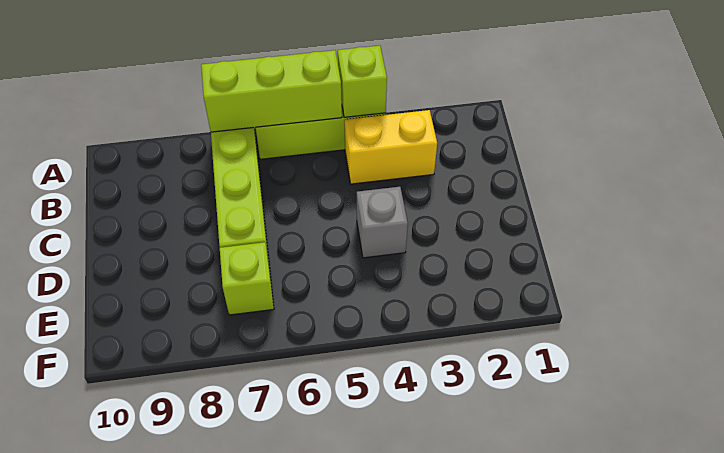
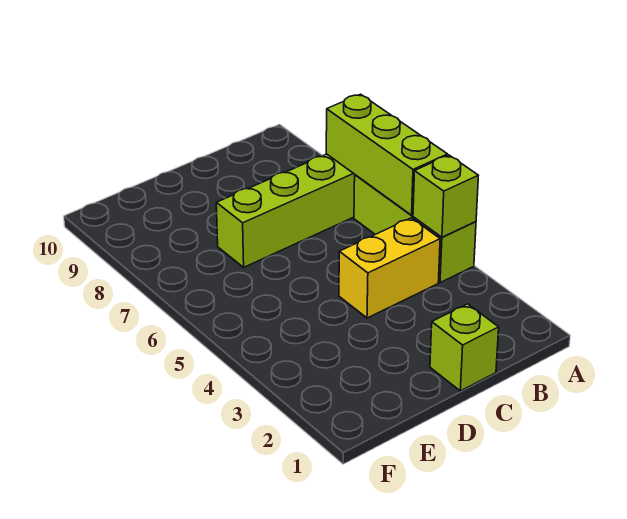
yellow 1x2 brick [344,110,437,184] -> yellow 1x2 brick turned to [339,218,440,318]
grey 1x1 brick [357,187,408,258] -> none
lime 1x1 brick [220,242,274,315] -> lime 1x1 brick moved to [430,304,499,391]

